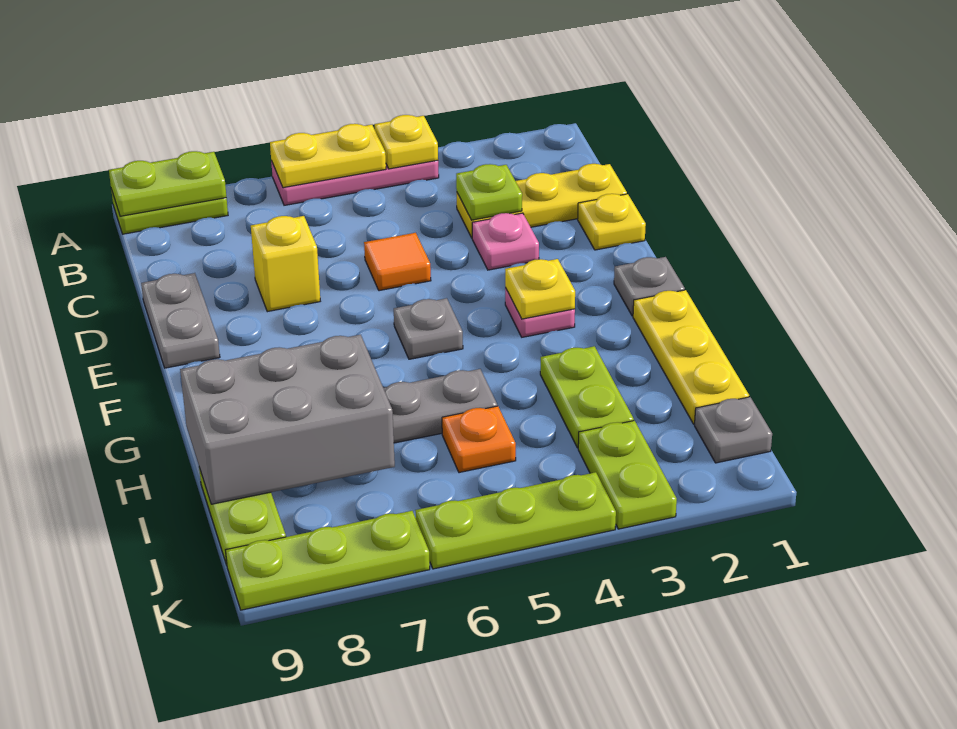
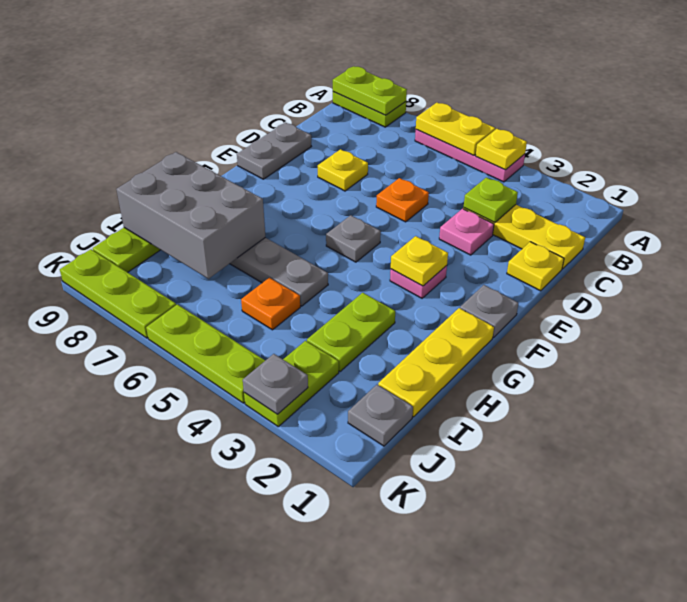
orange 1x1 tile [364,233,431,291] -> orange 1x1 plate [376,178,429,222]
yellow 1x1 brick [251,216,320,312] -> yellow 1x1 plate [318,149,368,191]
none -> grey 1x1 plate [243,354,308,414]

